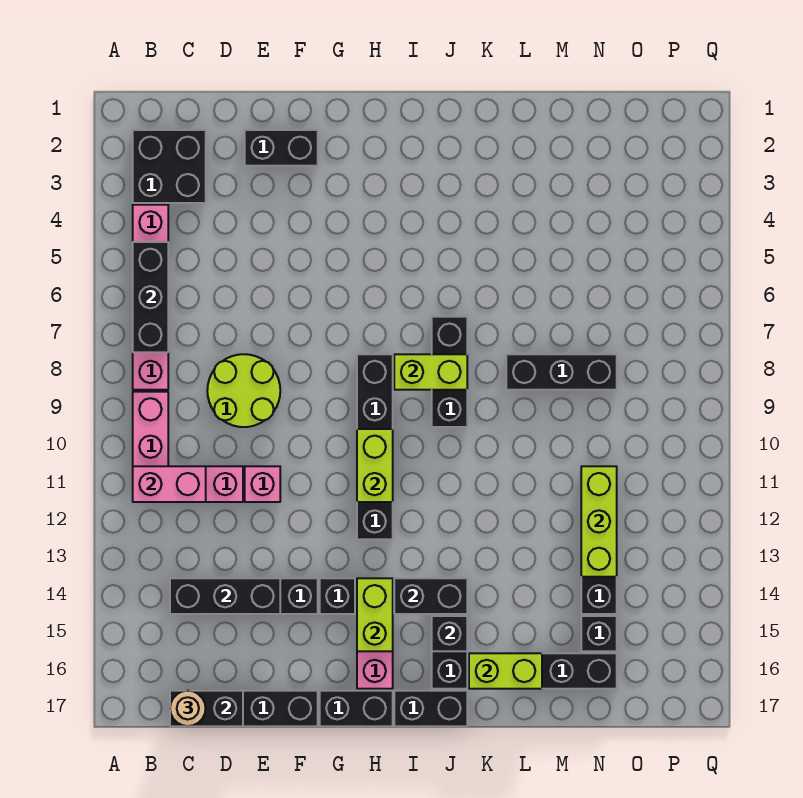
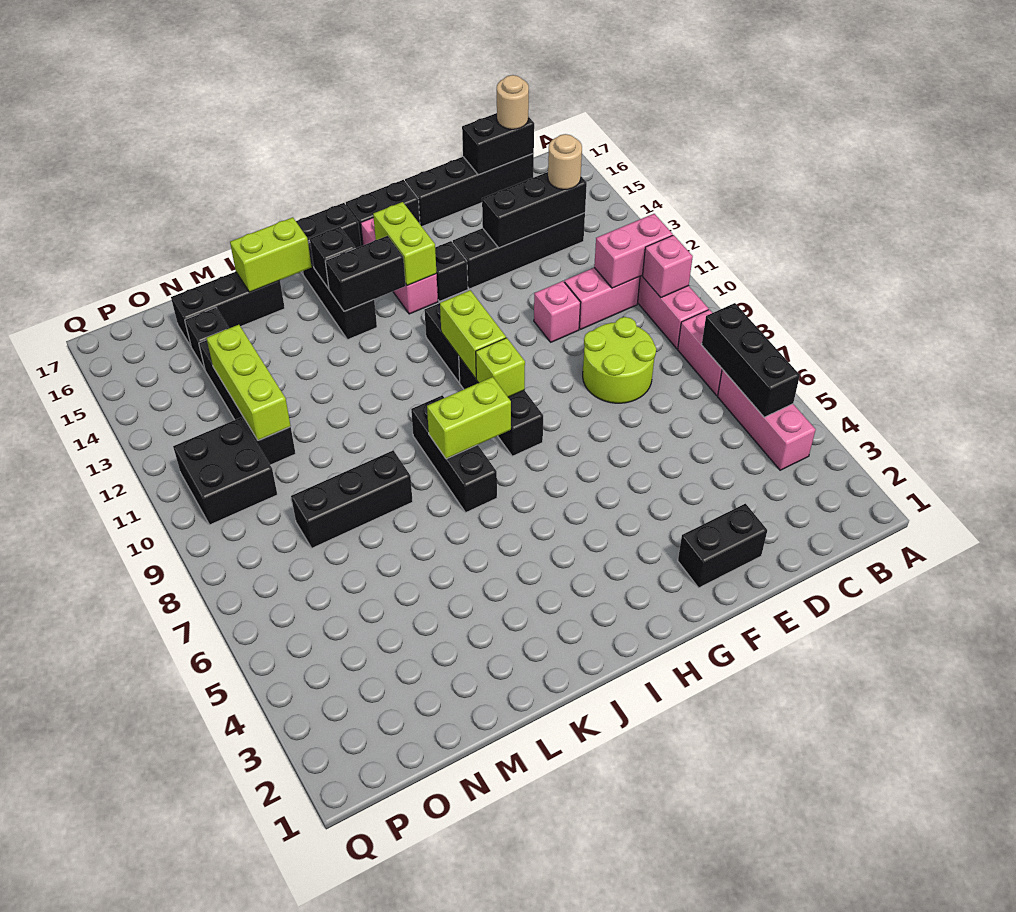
black 2x2 brick [133,130,206,203] -> black 2x2 brick moved to [173,418,277,525]
none -> pink 1x1 brick [642,235,693,298]
none -> tan 1x1 round brick [548,134,582,189]
none -> lime 1x1 brick [476,338,525,397]

